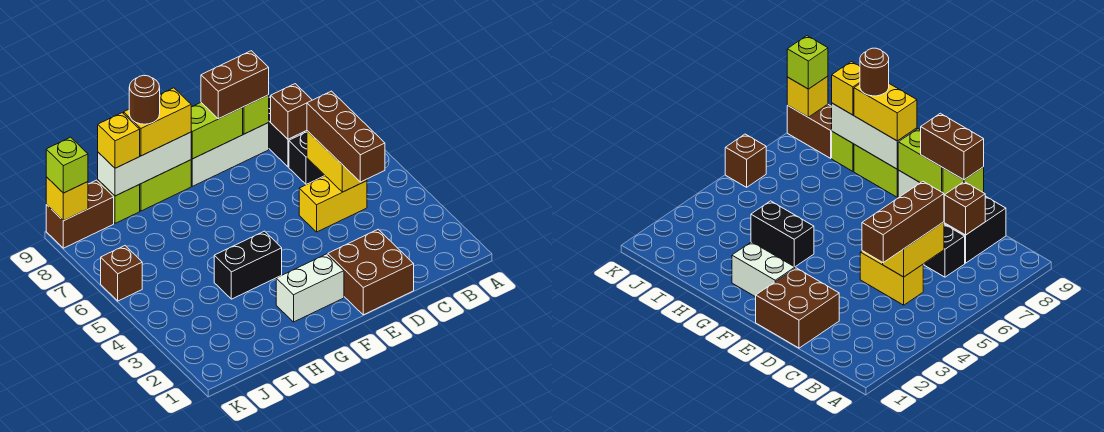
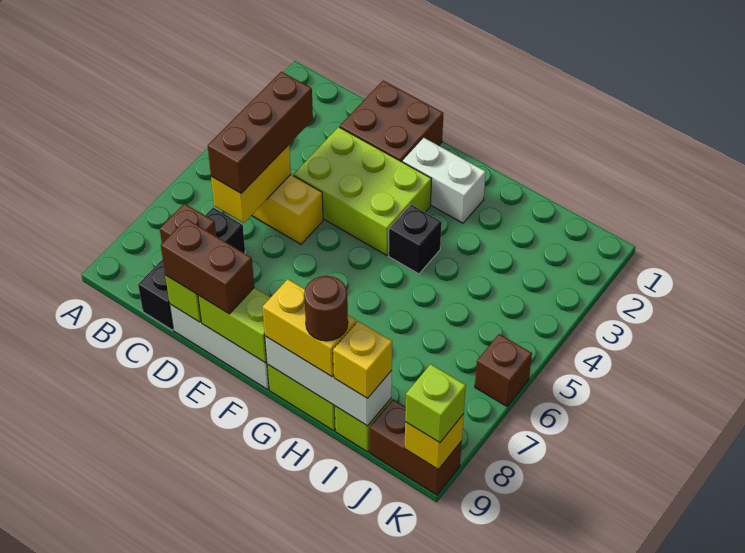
none -> lime 2x3 brick [294,127,431,255]
black 1x2 brick [214,231,282,299] -> black 1x1 brick [389,204,442,274]

